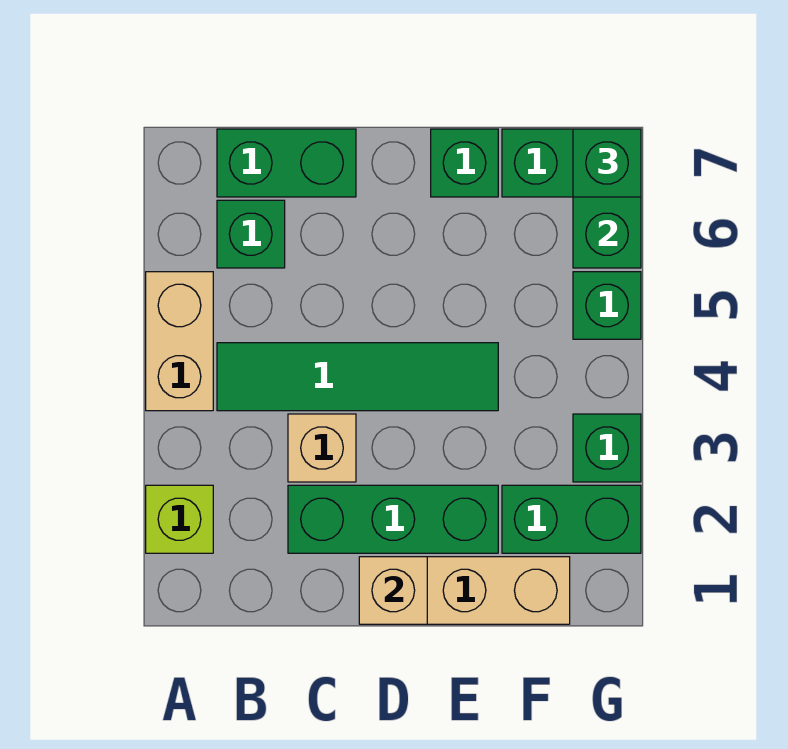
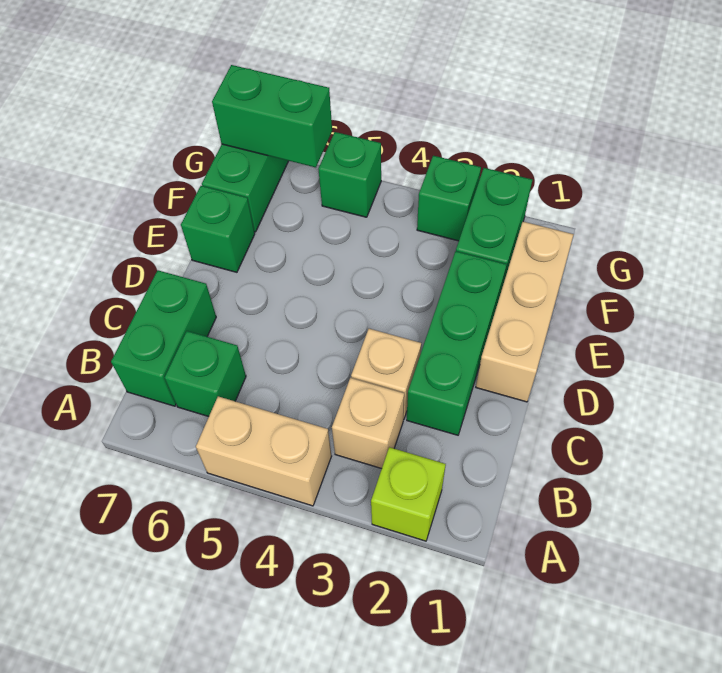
green 1x4 tile [217,343,498,411] -> none
tan 1x1 brick [359,557,427,624] -> tan 1x1 brick moved to [332,378,404,469]
green 1x1 brick [573,129,641,197] -> none

